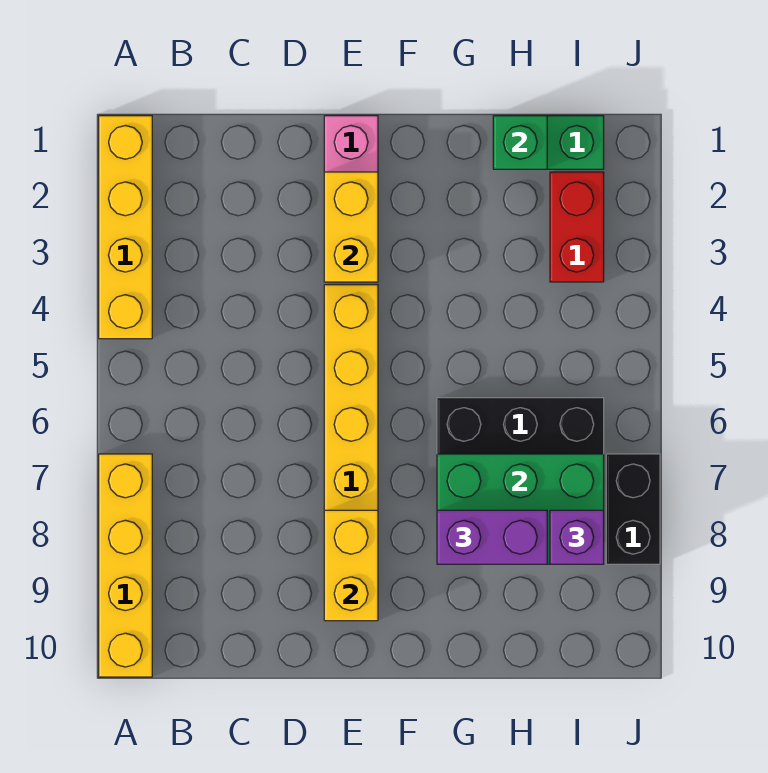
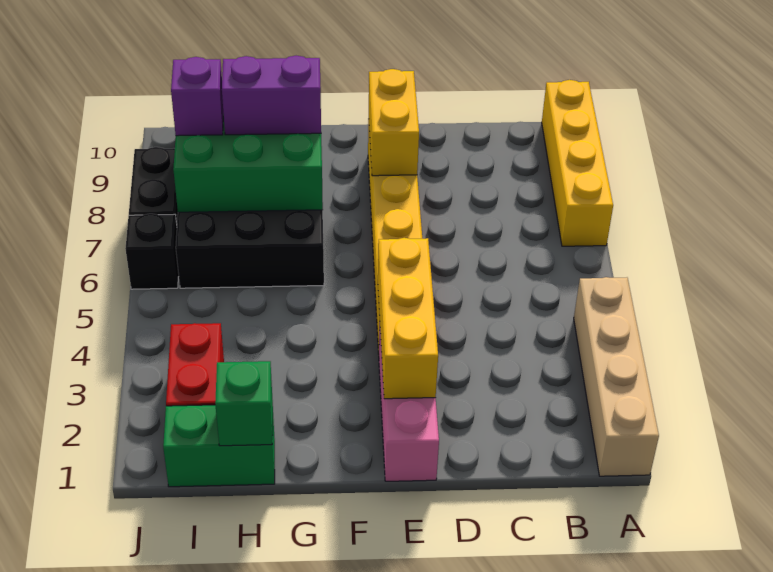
yellow 1x4 brick [99,116,152,339] -> tan 1x4 brick [574,277,659,476]
yellow 1x2 brick [324,172,378,282] -> yellow 1x3 brick [378,238,438,399]
none -> black 1x1 brick [125,214,179,289]

